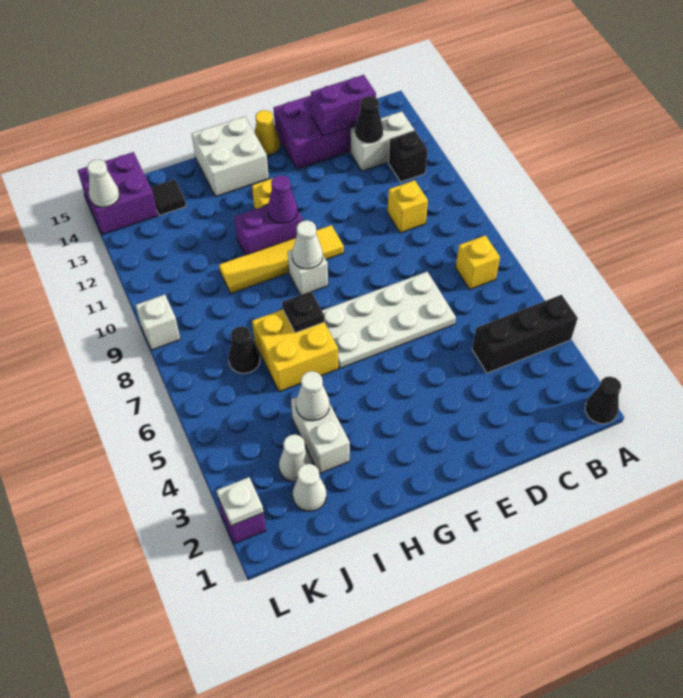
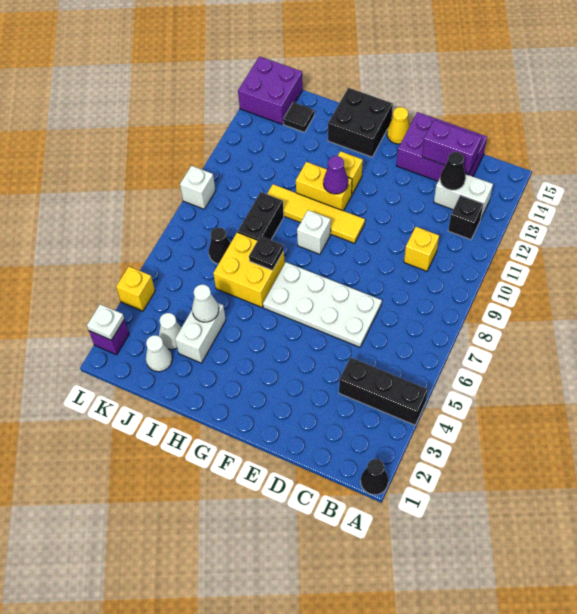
yellow 1x1 brick [456,235,500,289] -> yellow 1x1 brick moved to [116,267,155,311]
white 1x1 cone [292,220,323,269] -> none
purple 1x2 brick [235,205,302,255] -> yellow 1x2 brick [296,162,352,211]
white 2x2 brick [192,117,269,197] -> black 2x2 brick [328,88,393,157]
none -> black 1x2 brick [238,192,284,240]
white 1x1 cone [87,159,119,207] -> none

